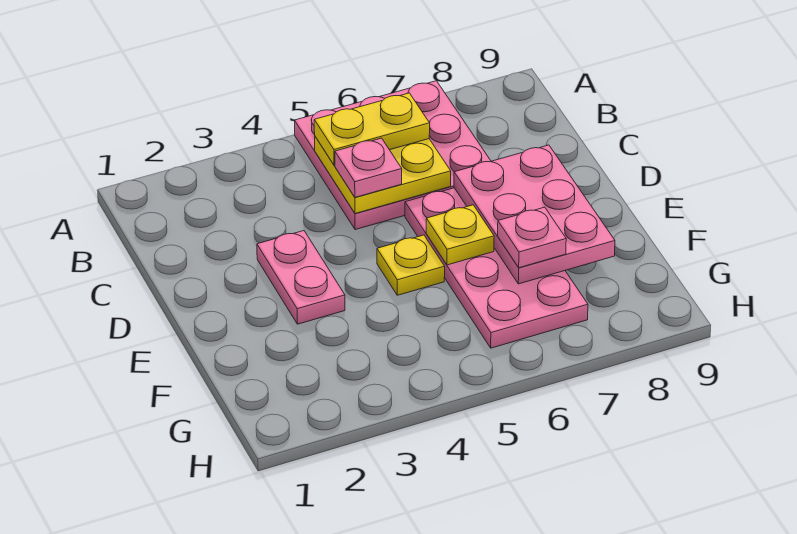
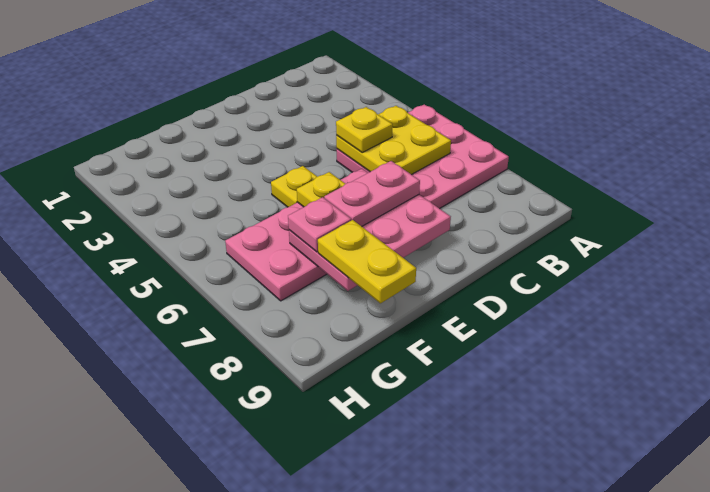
yellow 1x2 plate [314,93,430,165] -> yellow 1x2 plate moved to [318,220,416,303]
pink 1x1 plate [335,138,402,197] -> yellow 1x1 plate [336,107,393,152]
pink 1x2 plate [257,231,345,324] -> pink 1x2 plate moved to [324,161,420,226]

